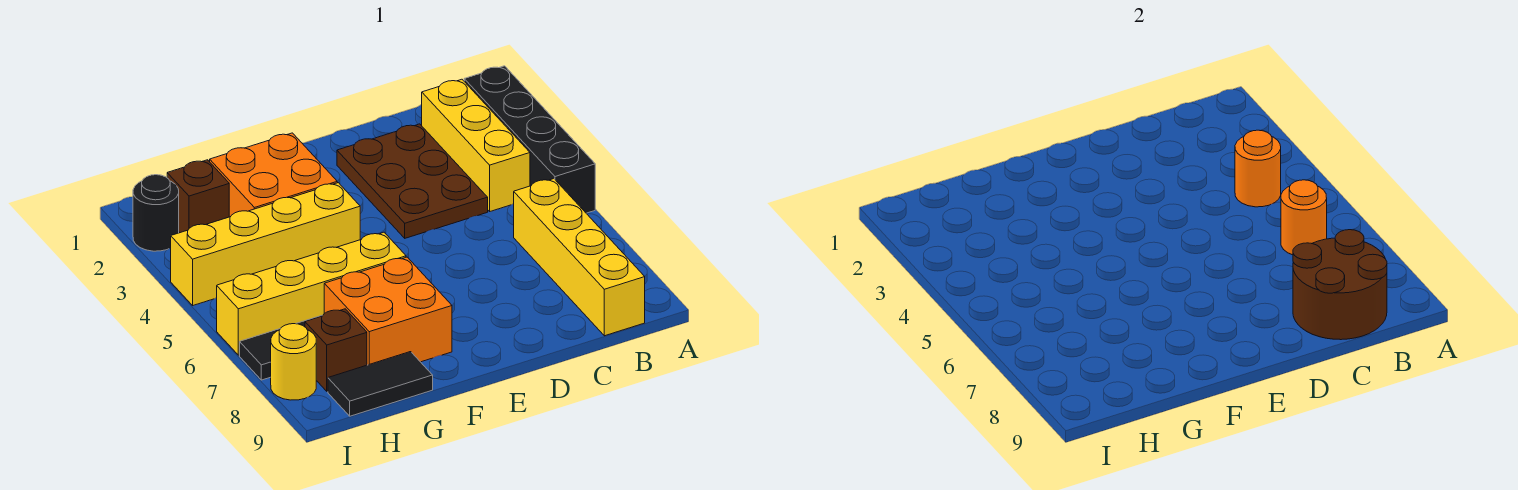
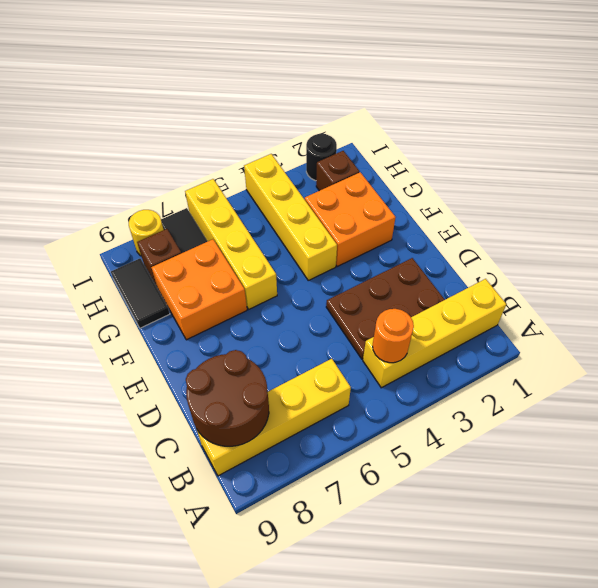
black 1x4 brick [464,66,595,213] -> none
yellow 1x3 brick [422,79,530,211] -> yellow 1x4 brick [363,279,506,388]
orange 1x1 round brick [1281,180,1327,255] -> none

